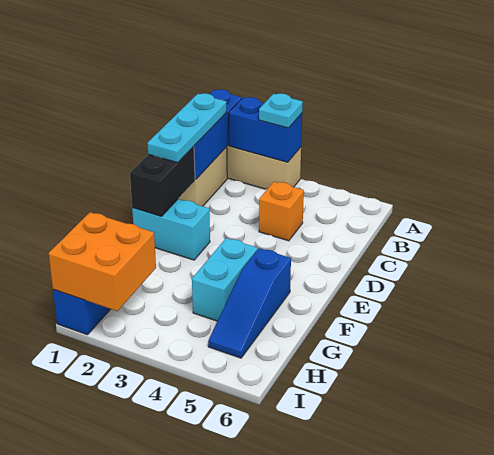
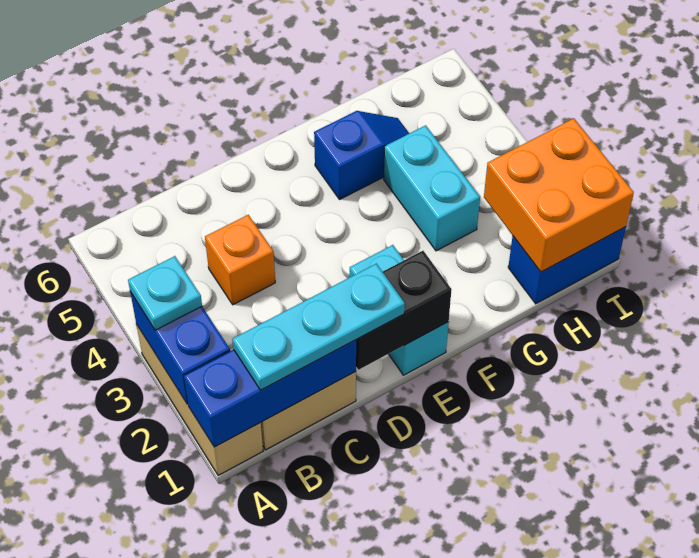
cyan 1x2 brick [192,238,257,321] -> cyan 1x2 brick turned to [384,125,480,251]
blue 1x3 slope [208,248,291,358] -> blue 1x2 slope [314,111,409,200]

